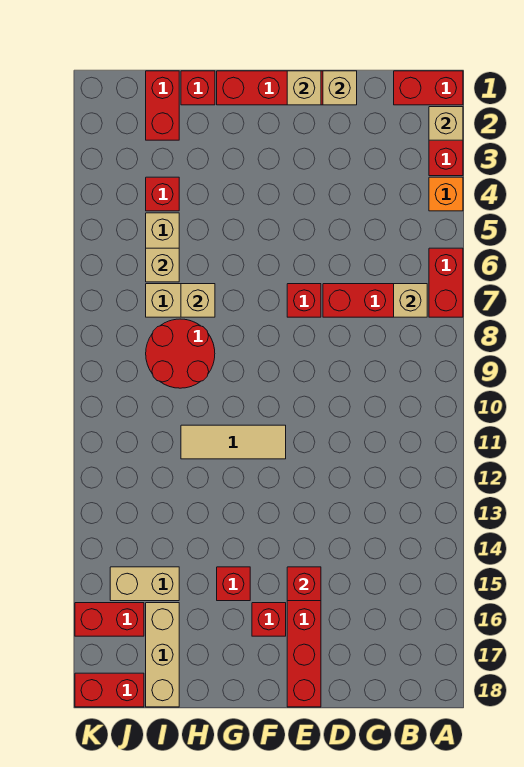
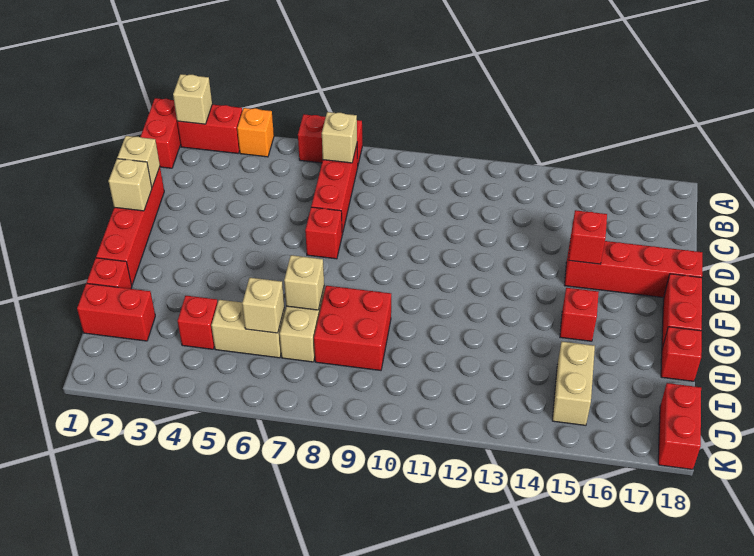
tan 1x3 tile [181,425,286,459] -> none
red 1x1 brick [252,603,286,636] -> red 1x1 brick moved to [661,327,702,381]
red 2x2 round brick [146,319,215,388] -> red 2x2 brick [314,286,391,371]
tan 1x3 brick [146,603,179,707] -> none
red 1x2 brick [75,603,144,636] -> red 1x2 brick moved to [662,274,702,348]

